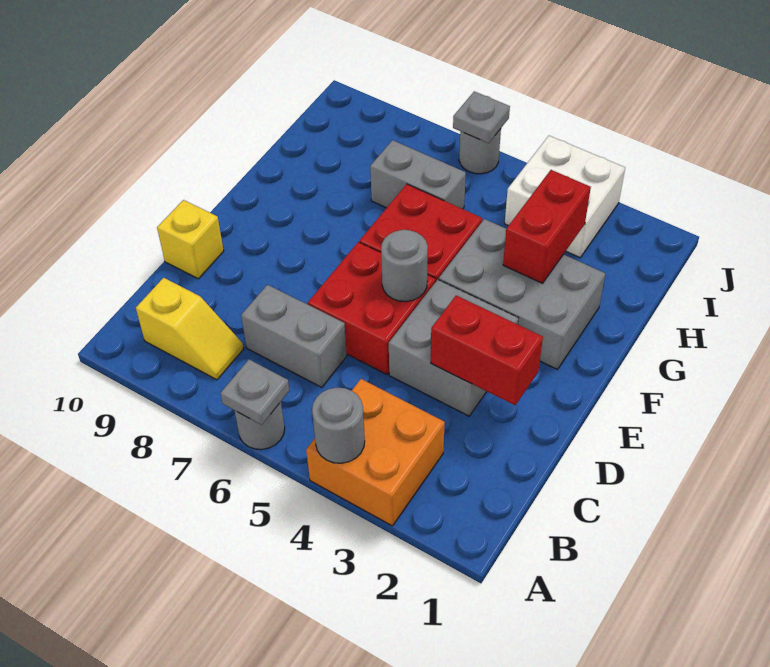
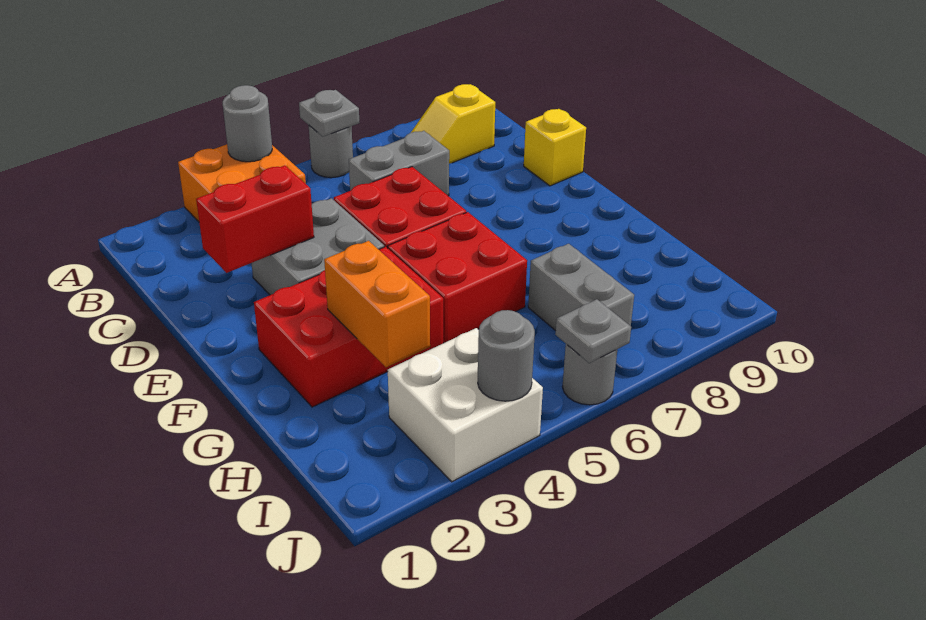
grey 1x1 round brick [381,230,428,302] -> grey 1x1 round brick moved to [478,310,535,401]
grey 2x3 brick [439,219,605,370] -> red 2x3 brick [254,247,443,407]
red 1x2 brick [503,170,591,283] -> orange 1x2 brick [324,241,430,367]
grey 1x2 brick [370,140,466,209] -> grey 1x2 brick turned to [528,244,634,331]

